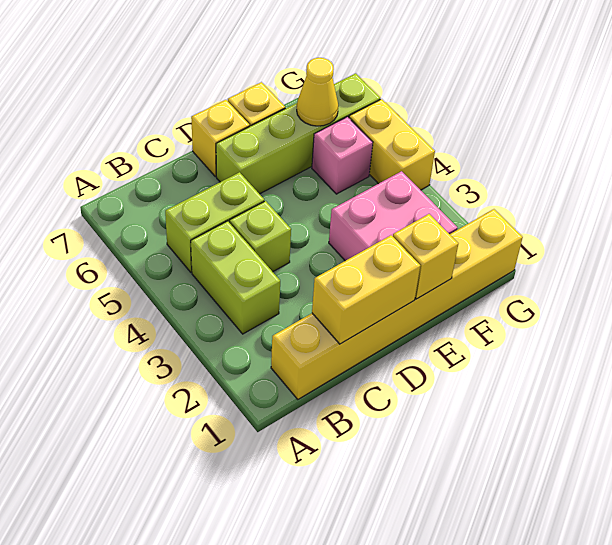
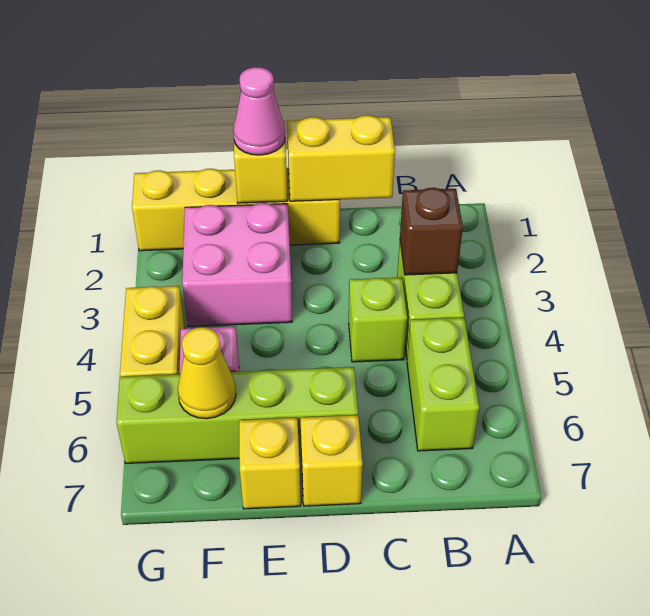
yellow 1x6 brick [271,209,523,399] -> yellow 1x4 brick [132,168,340,251]
none -> brown 1x1 brick [400,188,463,275]
lime 1x2 brick [165,172,264,272] -> lime 1x2 brick turned to [407,318,479,451]
none -> pink 1x1 cone [233,67,285,155]

